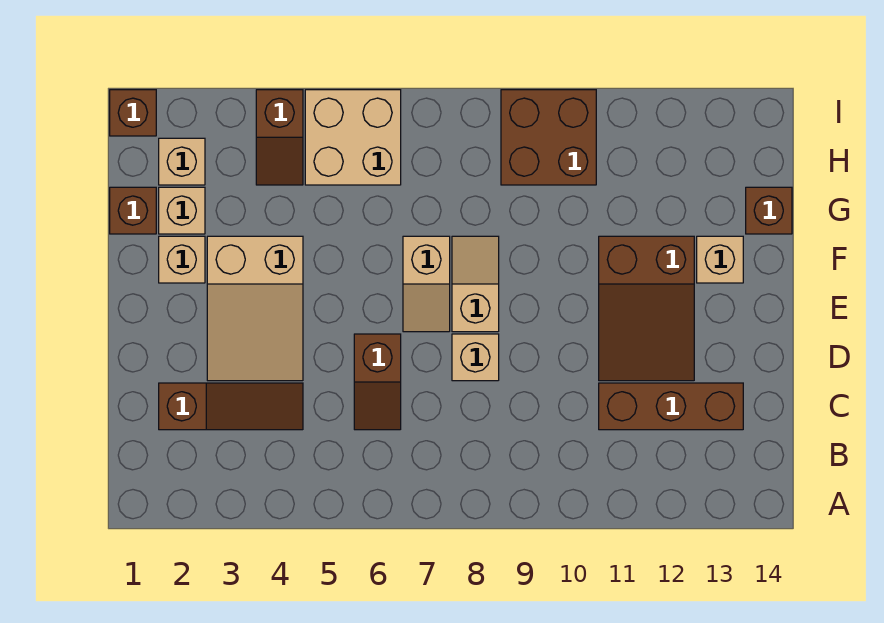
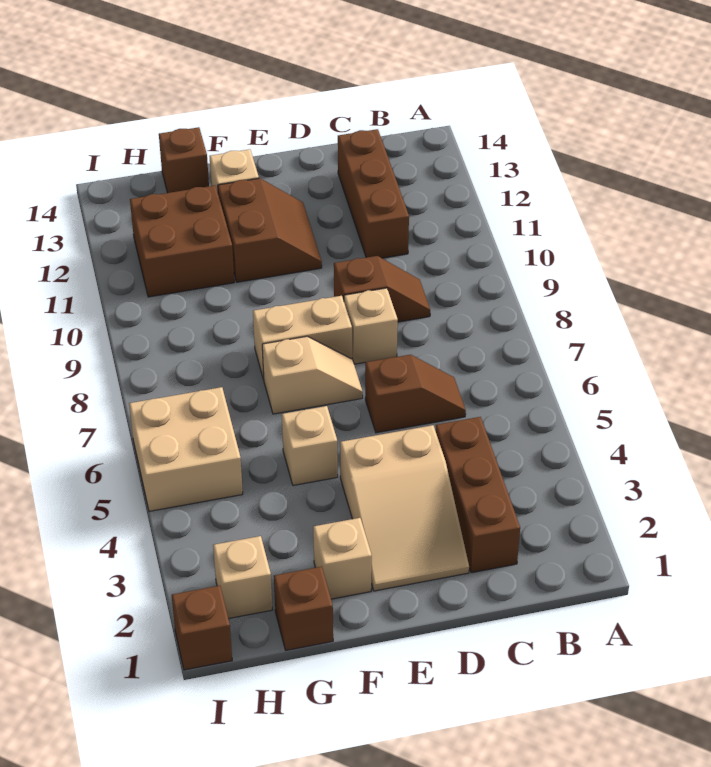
brown 1x3 slope [159,383,303,430] -> brown 1x3 brick [435,417,520,573]
tan 2x3 slope [207,236,303,381] -> tan 2x3 slope turned to [340,425,469,591]
brown 2x3 slope [599,236,694,381] -> brown 2x2 slope [218,178,322,282]
tan 1x2 slope [452,236,499,332] -> tan 1x2 brick [253,296,352,380]
tan 1x1 brick [159,187,205,234] -> tan 1x1 brick moved to [282,406,338,485]
brown 1x2 slope [256,90,303,185] -> brown 1x2 slope moved to [334,256,430,322]
brown 2x2 brick [501,90,596,185] -> brown 2x2 brick moved to [130,186,234,297]

